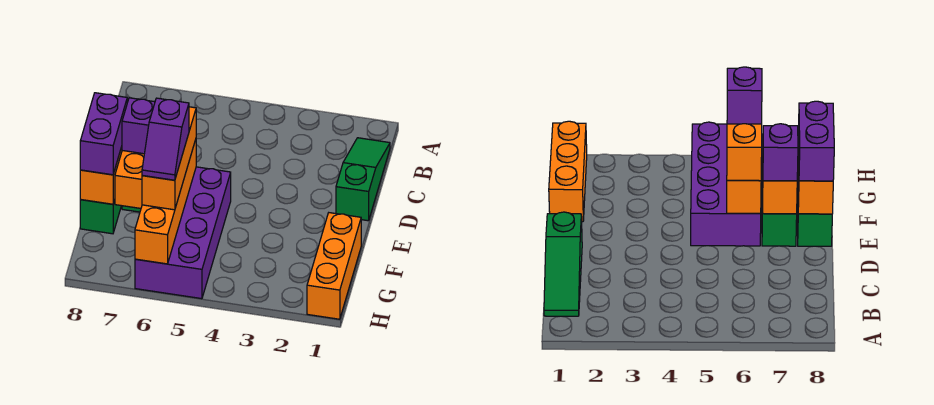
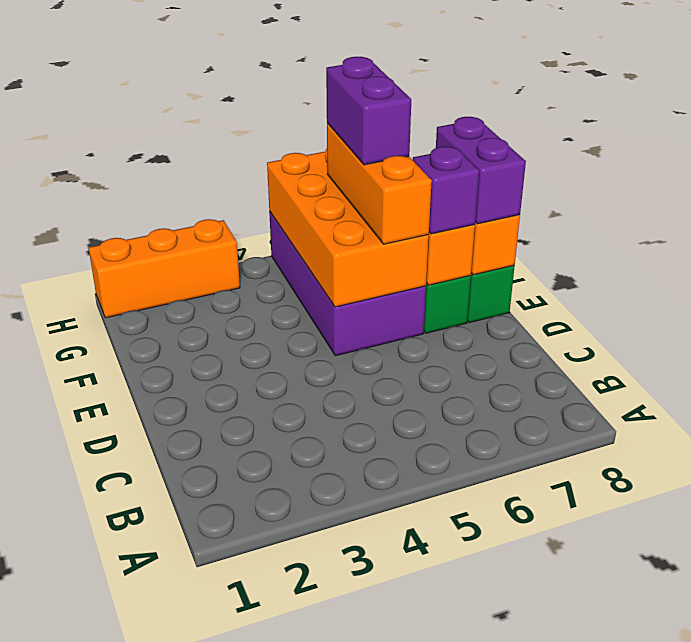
green 1x3 slope [336,138,390,221] -> none
orange 1x4 brick [135,140,196,264] -> orange 2x4 brick [267,149,429,307]
orange 1x3 brick [307,213,361,319] -> orange 1x3 brick turned to [89,219,240,318]
purple 1x2 slope [142,98,189,180] -> purple 1x2 brick [326,57,411,165]

